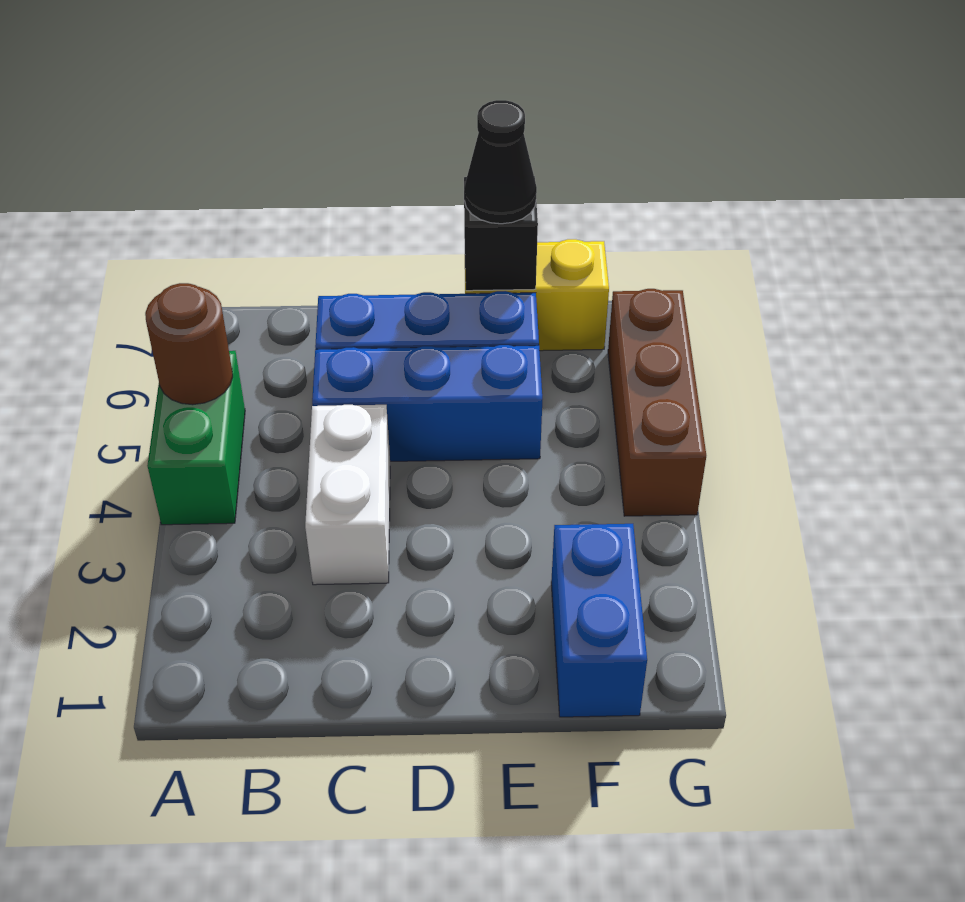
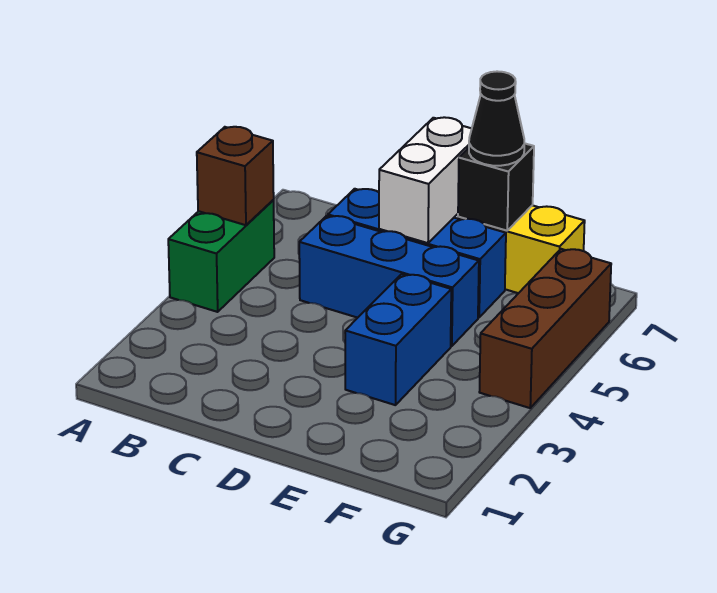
brown 1x1 round brick [145,283,233,405] -> brown 1x1 brick [197,127,274,225]
white 1x2 brick [305,405,390,585] -> white 1x2 brick moved to [379,117,472,243]
blue 1x2 brick [551,524,647,717] -> blue 1x2 brick moved to [345,274,451,405]

